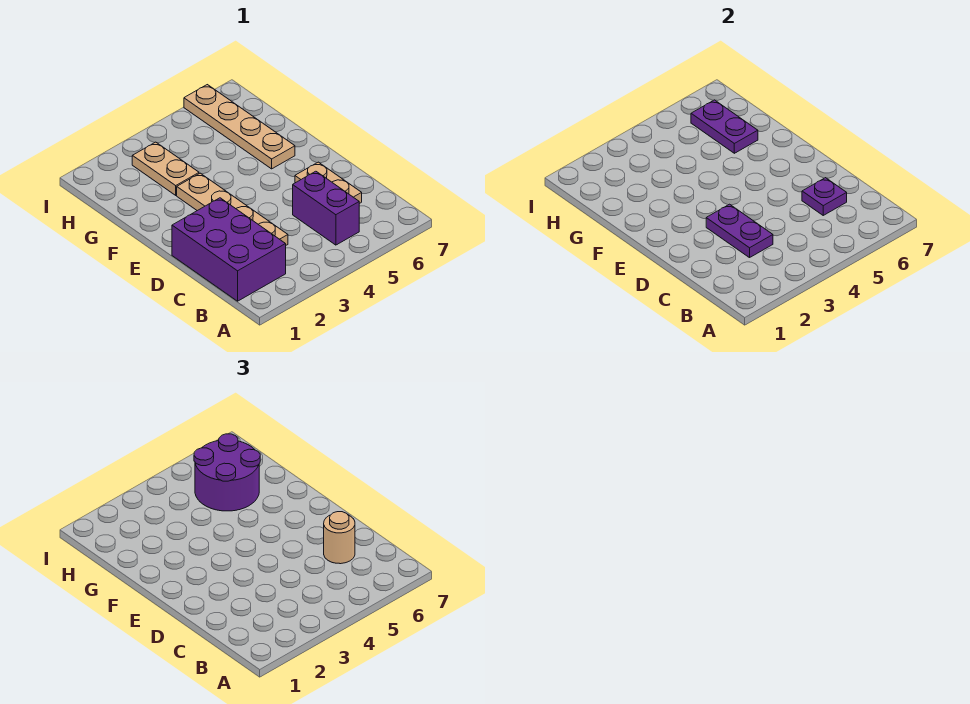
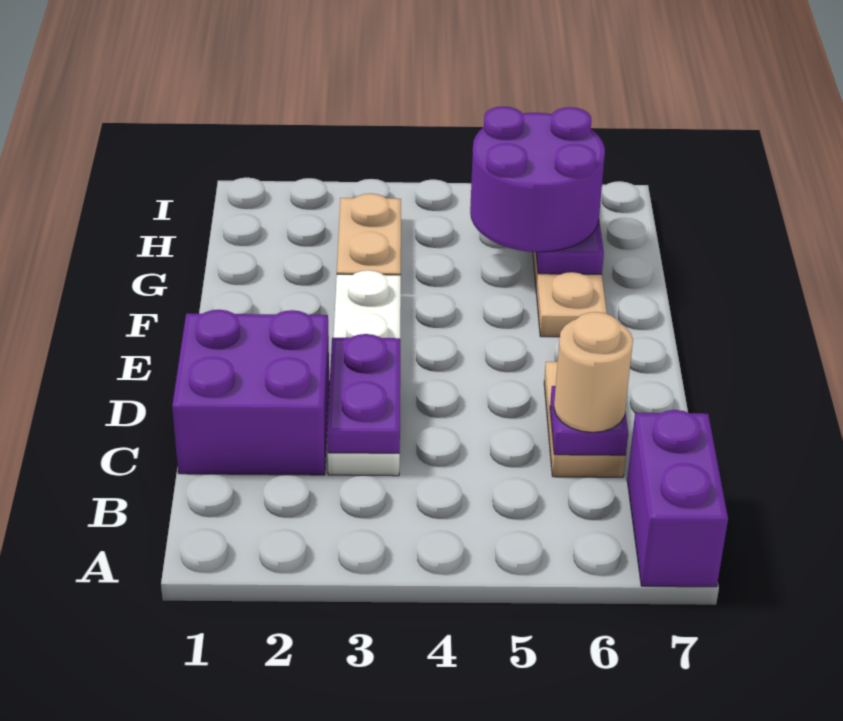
purple 2x3 brick [172,198,286,301] -> purple 2x2 brick [172,310,329,475]
purple 1x2 brick [293,171,359,245] -> purple 1x2 brick moved to [627,410,728,587]
tan 1x4 plate [177,173,288,245] -> white 1x4 plate [328,270,401,476]

